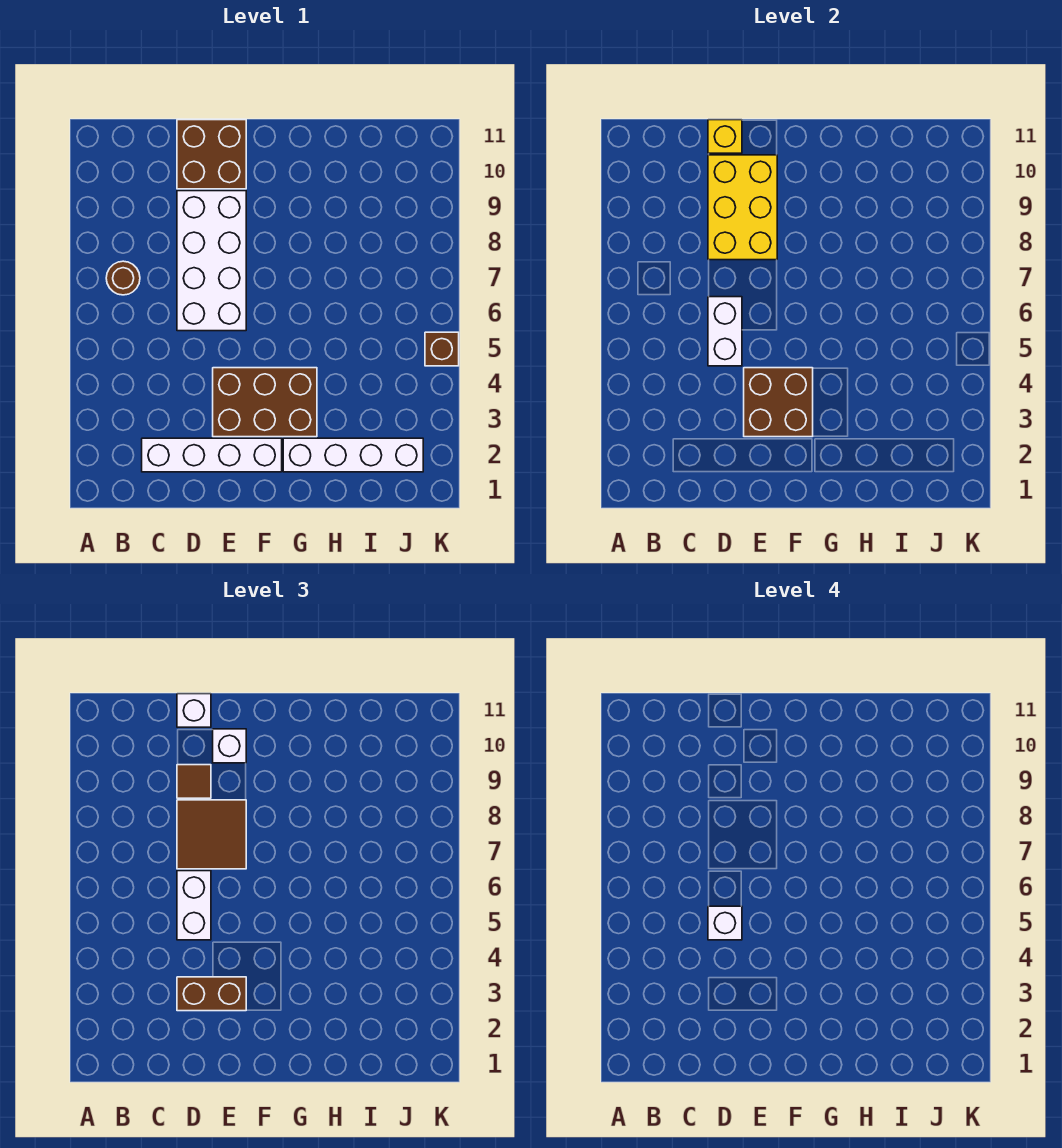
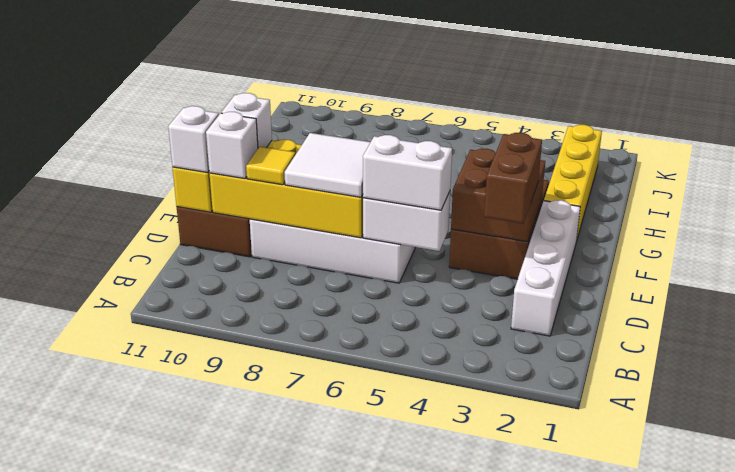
brown 1x1 round brick [106,261,140,295] -> none
white 1x1 brick [708,906,742,940] -> white 1x1 brick moved to [206,112,258,179]
brown 2x2 tile [177,800,246,869] -> white 2x2 tile [285,133,370,197]
yellow 2x3 brick [708,155,777,260] -> yellow 2x4 brick [210,139,363,238]
brown 1x1 tile [177,765,211,798] -> yellow 1x1 tile [246,147,295,185]
white 1x4 brick [283,438,423,472] -> yellow 1x4 brick [544,125,602,242]
brown 1x1 brick [425,332,459,366] -> none

